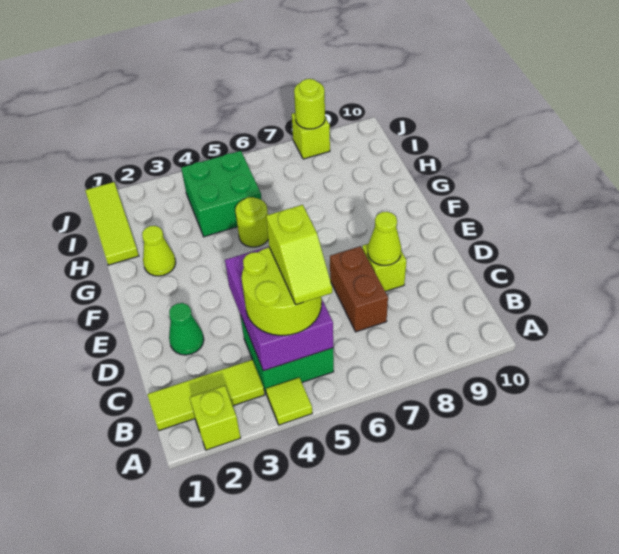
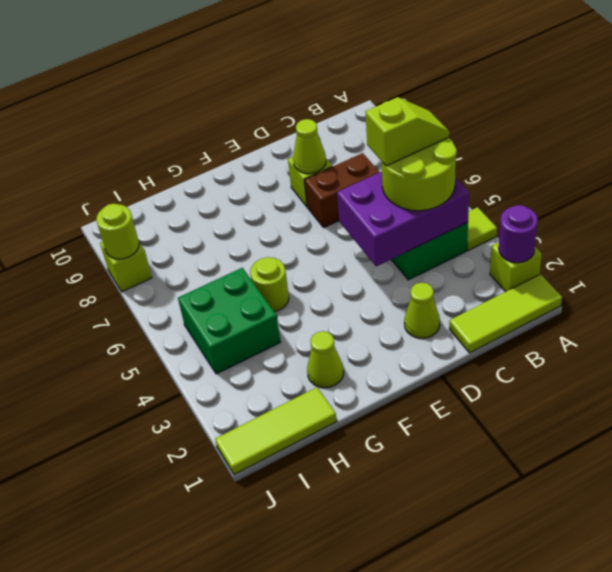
none -> purple 1x1 round brick [499,205,538,263]
lime 1x3 tile [147,360,265,431] -> lime 1x3 tile turned to [449,274,562,353]
green 1x1 cone [169,303,204,355] -> lime 1x1 cone [404,283,440,338]

